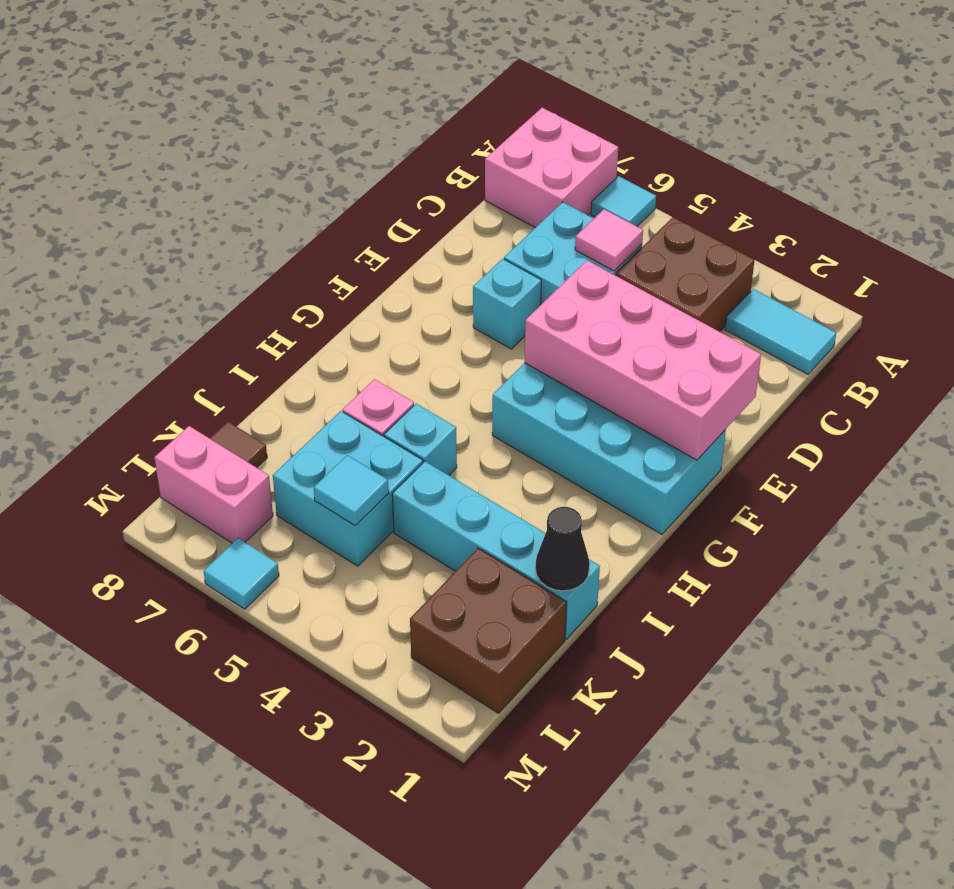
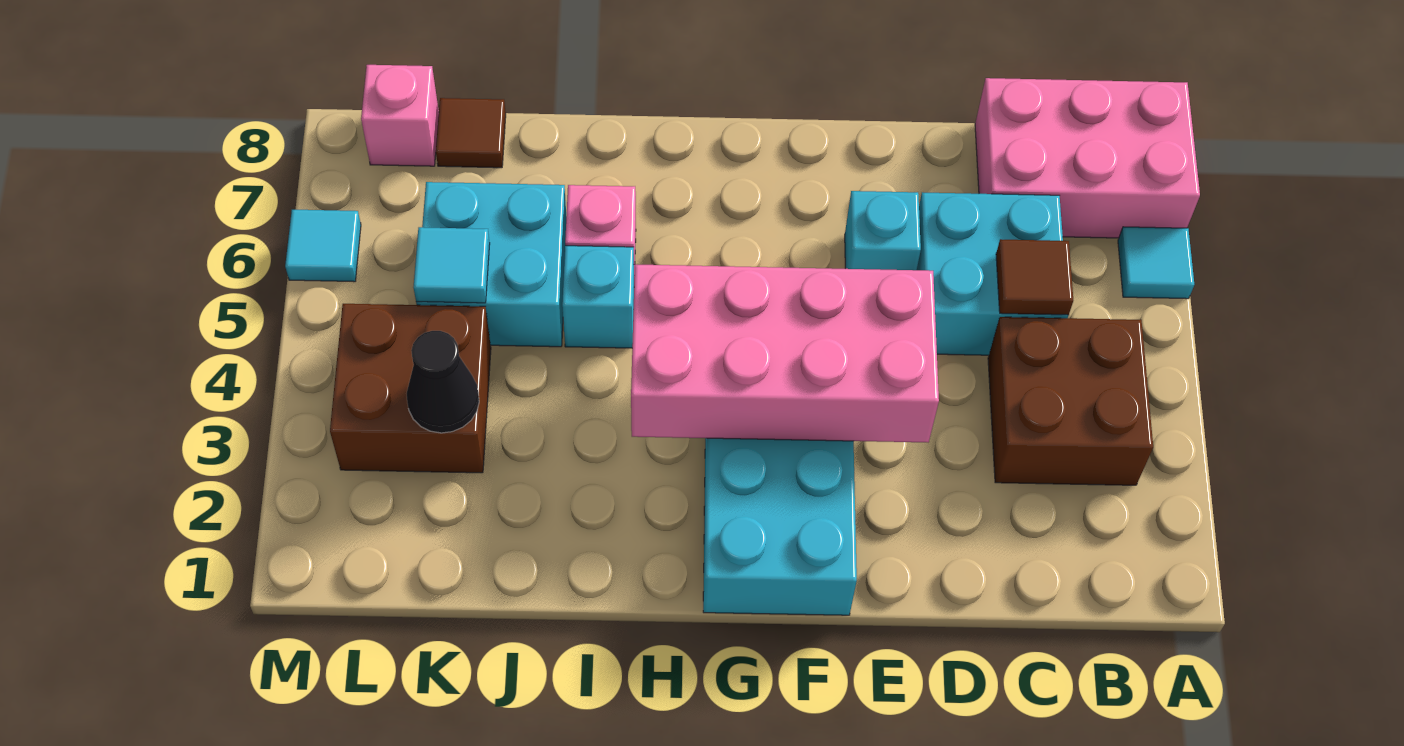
pink 2x2 brick [485,108,618,228] -> pink 2x3 brick [975,78,1200,238]
cyan 1x2 tile [725,289,836,374] -> none
pink 1x1 tile [575,209,643,271] -> brown 1x1 tile [996,239,1073,315]
pink 2x4 brick [524,261,761,460] -> pink 2x4 brick turned to [631,264,939,442]
cyan 1x4 brick [392,461,600,639] -> none
black 1x1 cone [535,507,590,591] -> black 1x1 cone moved to [407,331,479,433]
brown 2x2 brick [410,548,567,713] -> brown 2x2 brick moved to [330,304,491,473]
pink 1x2 brick [154,426,273,543] -> pink 1x1 brick [361,65,439,166]

